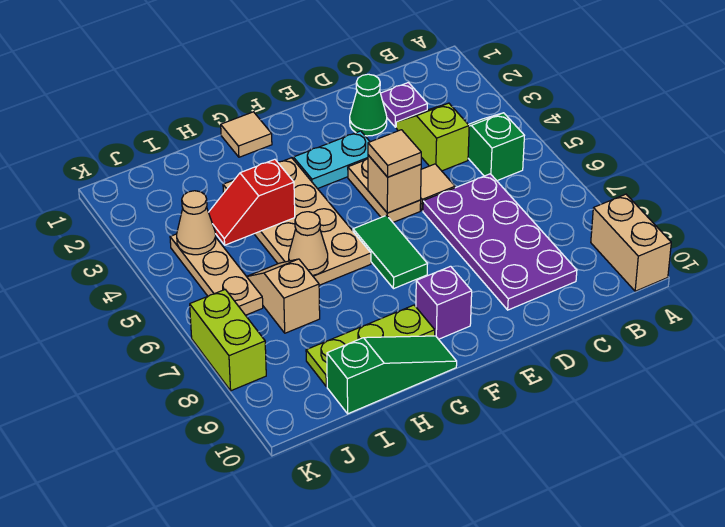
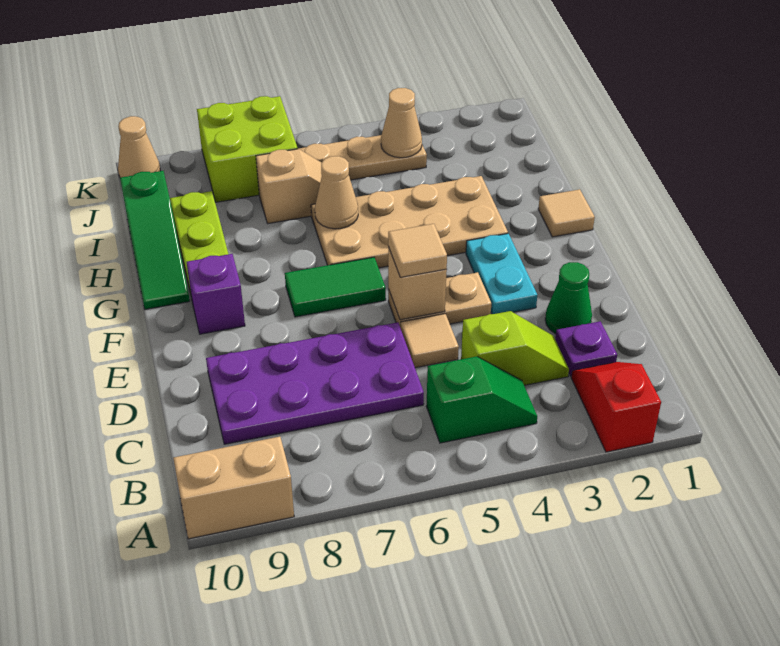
red 1x2 slope [209,159,295,245] -> red 1x2 slope moved to [571,362,661,452]
lime 1x2 brick [190,290,266,391] -> lime 2x2 brick [197,96,298,202]
none -> tan 1x1 cone [118,116,160,178]

